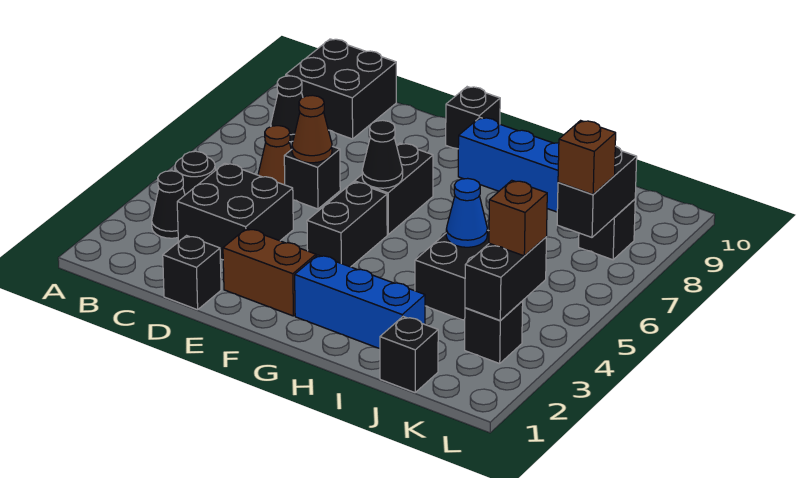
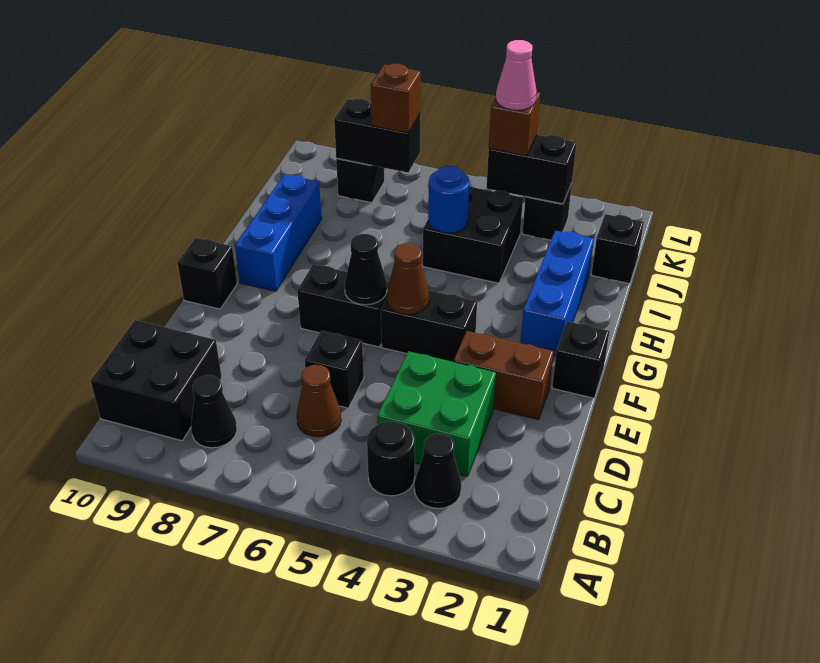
black 2x2 brick [177,163,293,260] -> green 2x2 brick [377,351,496,476]
black 1x1 brick [163,236,221,310] -> black 1x1 brick moved to [552,321,609,398]
brown 1x1 cone [292,95,332,163] -> brown 1x1 cone moved to [387,243,429,315]
brown 1x2 brick [223,229,316,316] -> brown 1x2 brick turned to [454,331,554,420]
blue 1x1 cone [446,178,487,247] -> blue 1x1 round brick [428,166,469,233]
none -> pink 1x1 cone [496,40,537,110]

